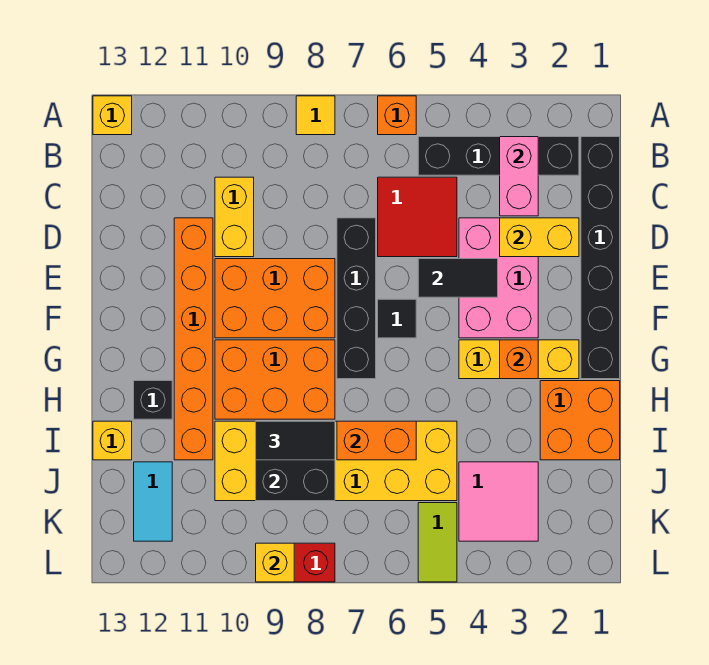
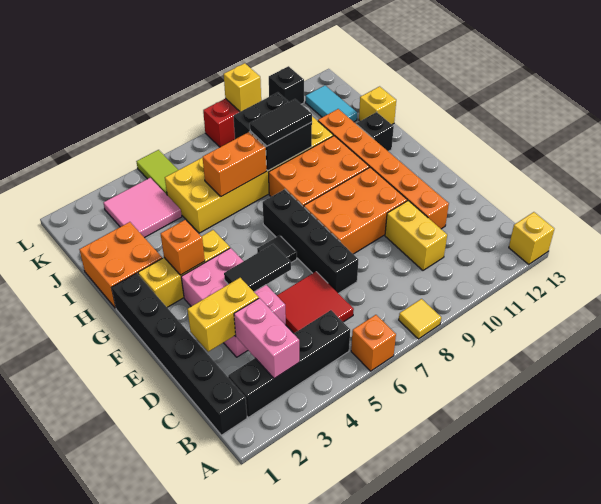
none -> black 1x1 brick [269,66,304,104]

